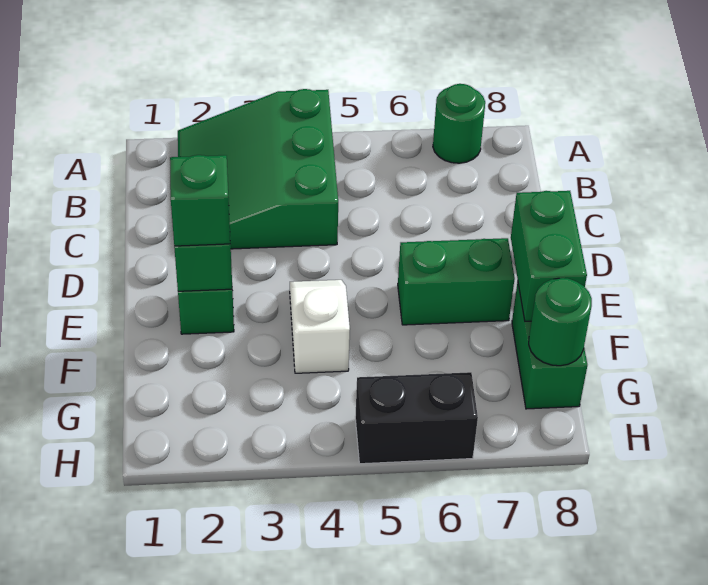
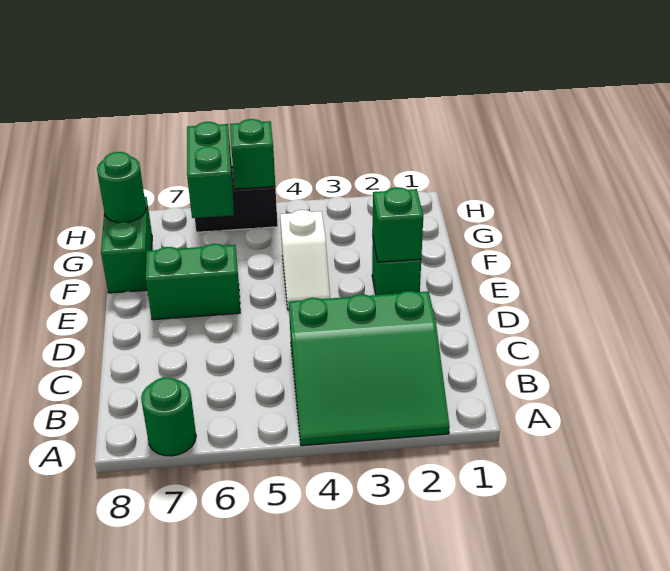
green 3x3 slope [178,89,338,249] -> green 3x3 slope turned to [289,291,450,446]
green 1x1 brick [170,155,230,246] -> green 1x1 brick moved to [230,119,275,189]
green 1x2 brick [511,191,587,321] -> green 1x2 brick moved to [187,122,234,218]

